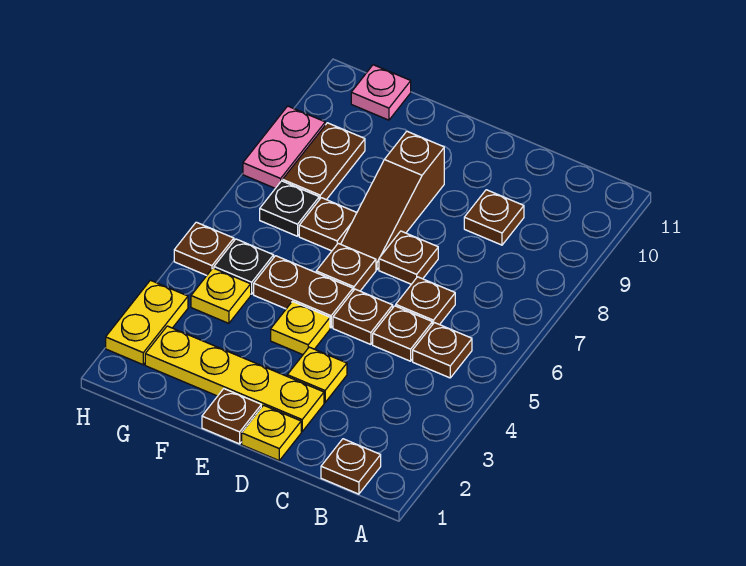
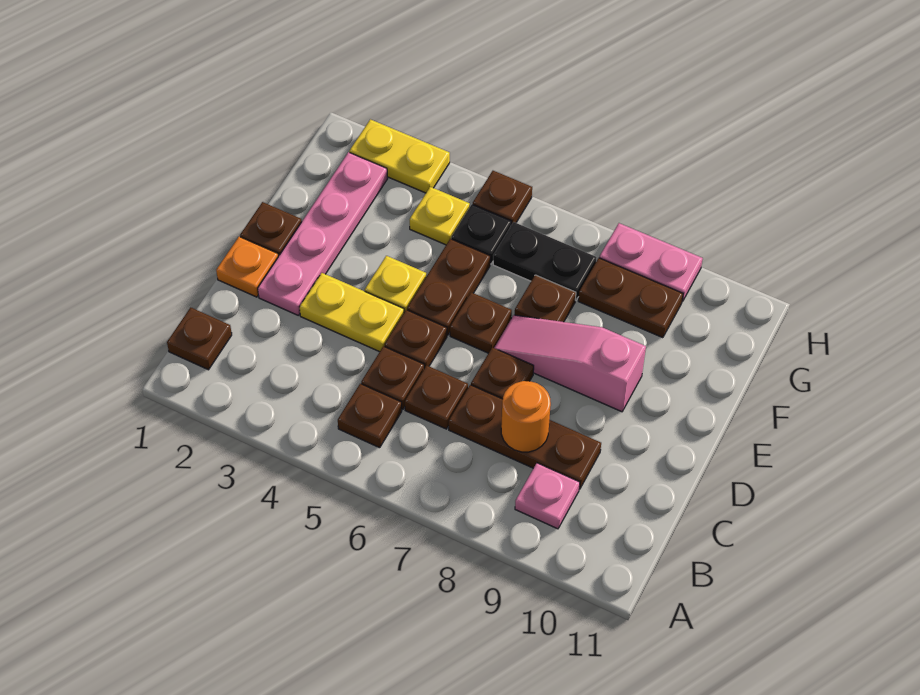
none -> orange 1x1 round brick [501,381,551,452]
brown 1x1 plate [464,190,524,245] -> brown 1x3 plate [449,385,601,489]
yellow 1x1 plate [242,405,301,460] -> orange 1x1 plate [216,237,278,297]
yellow 1x4 plate [145,326,324,431] -> pink 1x4 plate [258,152,388,315]
yellow 1x1 plate [287,347,347,402] -> yellow 1x2 plate [300,273,404,352]
brown 1x3 slope [341,131,444,270] -> pink 1x3 slope [494,315,646,412]
black 1x1 plate [260,181,319,236] -> black 1x2 plate [493,222,596,300]
pink 1x1 plate [351,65,411,120] -> pink 1x1 plate moved to [515,463,580,529]

